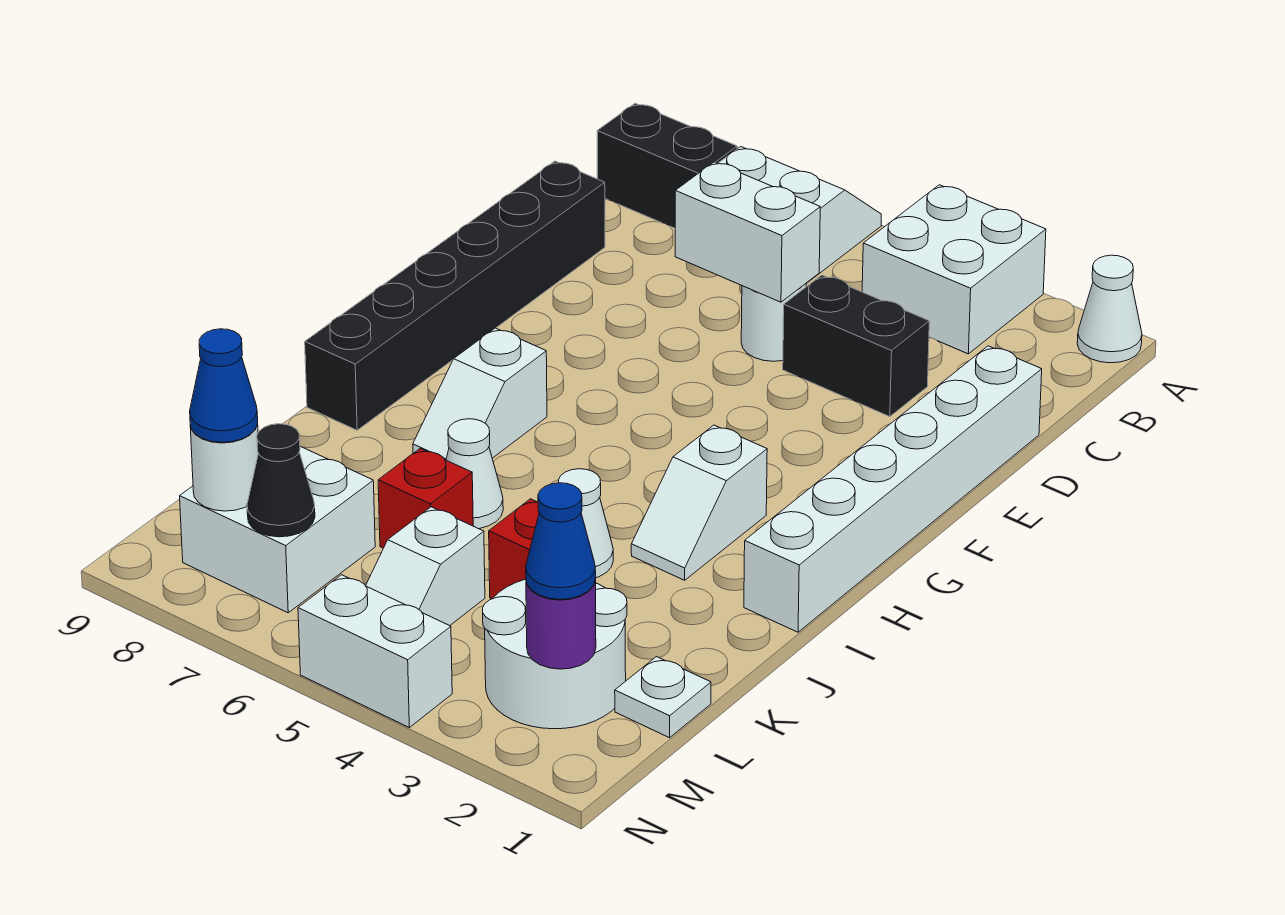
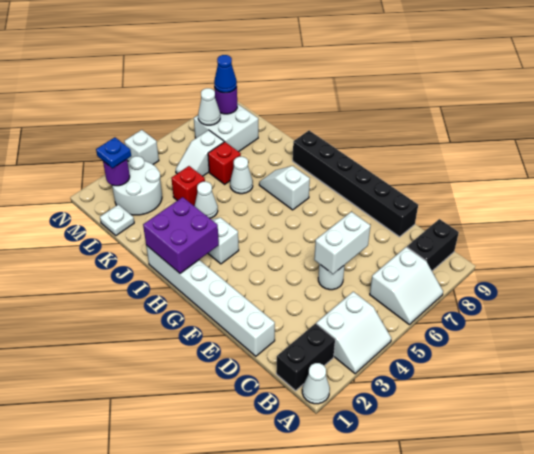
white 2x2 brick [862,185,1046,354] -> white 2x2 slope [316,292,391,374]
black 1x2 brick [783,275,929,417] -> black 1x2 brick moved to [276,323,335,391]
none -> purple 2x2 brick [143,197,219,273]
white 1x2 slope [366,507,485,626] -> white 1x2 slope turned to [176,130,224,176]
blue 1x1 cone [526,483,596,600] -> blue 1x1 plate [96,137,131,168]
black 1x1 cone [247,424,315,537] -> white 1x1 cone [198,88,220,125]
white 1x1 round brick [190,425,258,511] -> purple 1x1 round brick [214,87,237,114]
white 1x2 brick [298,575,452,727] -> white 1x1 brick [124,130,159,164]

